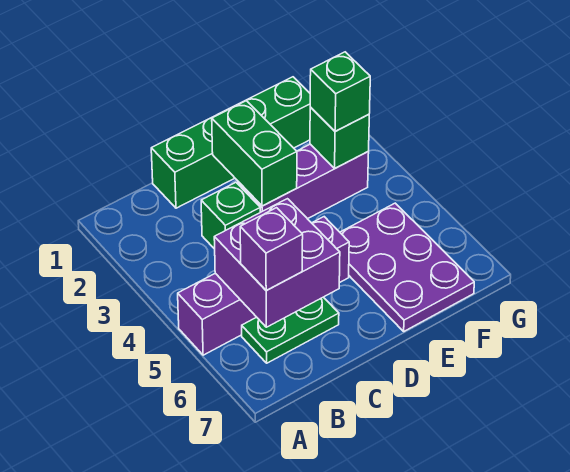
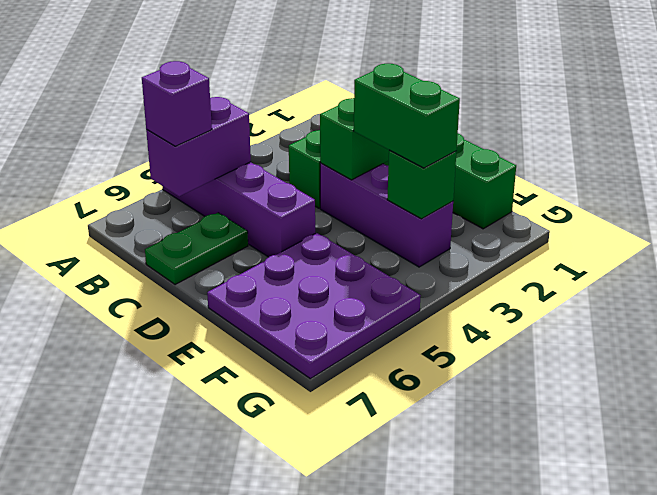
purple 2x2 brick [214,199,340,327] -> purple 1x2 brick [146,97,251,196]
green 1x2 plate [242,297,339,363] -> green 1x2 plate turned to [145,213,248,285]
purple 2x3 plate [340,203,474,331] -> purple 3x3 plate [207,233,421,379]
green 1x1 brick [310,52,370,131] -> green 1x2 brick [354,64,460,168]

